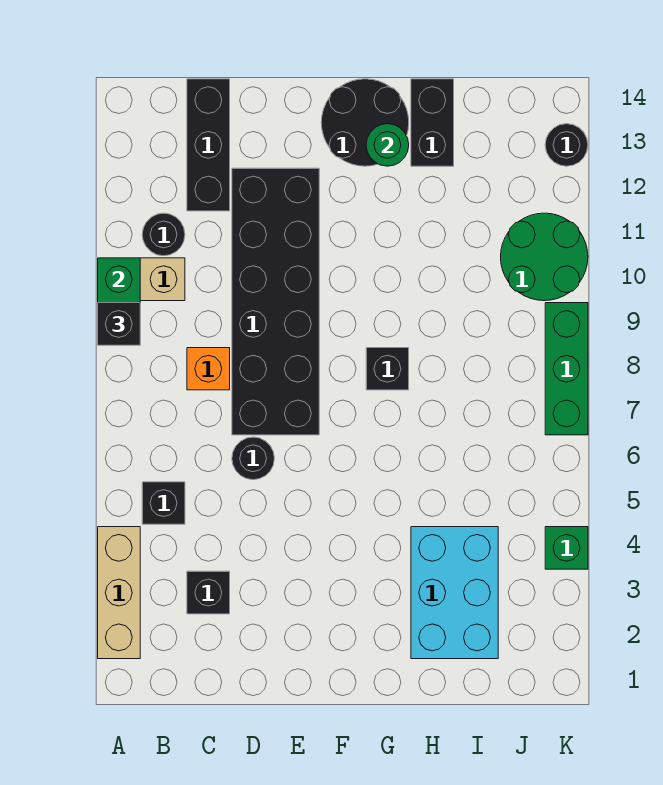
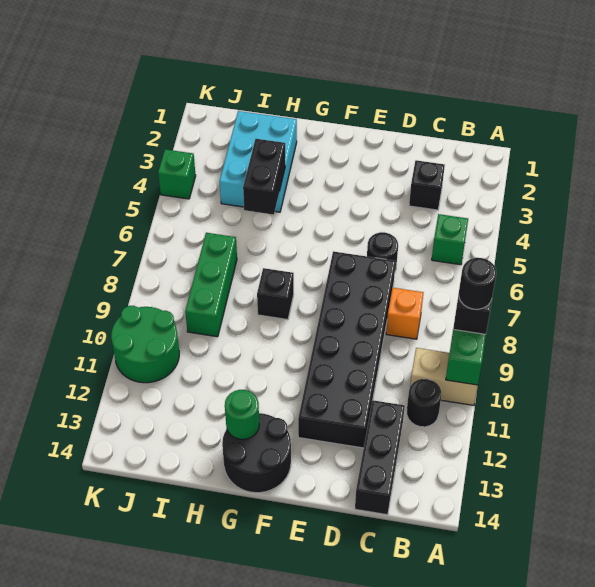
tan 1x3 brick [98,527,140,659] -> none
black 1x1 brick [142,482,185,524] -> green 1x1 brick [432,214,468,265]
black 1x2 brick [411,79,454,166] -> black 1x2 brick moved to [243,139,285,215]
green 1x3 brick [545,303,588,435] -> green 1x3 brick moved to [185,233,237,337]
black 1x1 round brick [545,124,588,166] -> black 1x1 round brick moved to [459,258,496,309]

